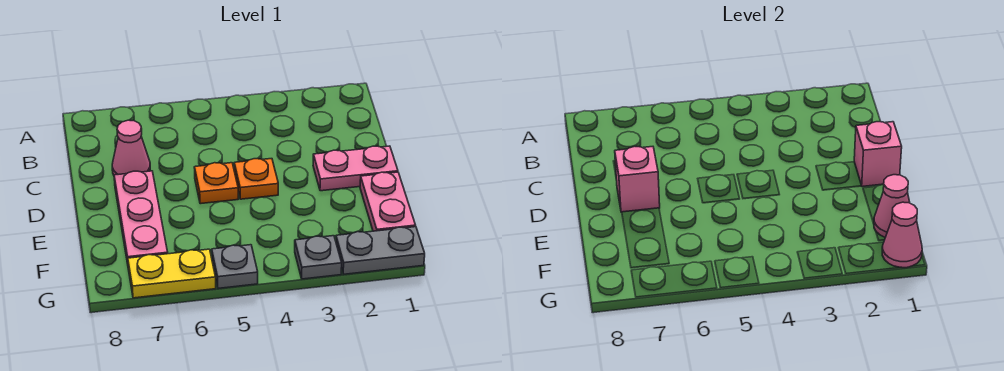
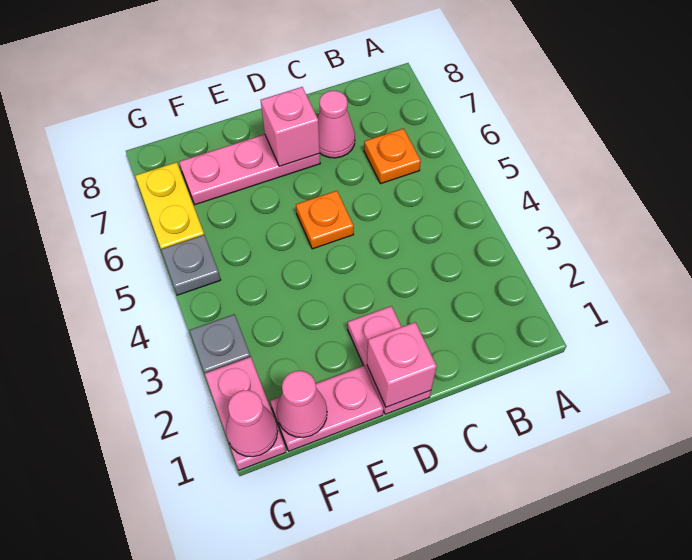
orange 1x1 plate [234,159,278,199] -> orange 1x1 plate moved to [364,128,421,184]
grey 1x2 plate [336,227,425,274] -> pink 1x2 plate [205,357,286,470]

